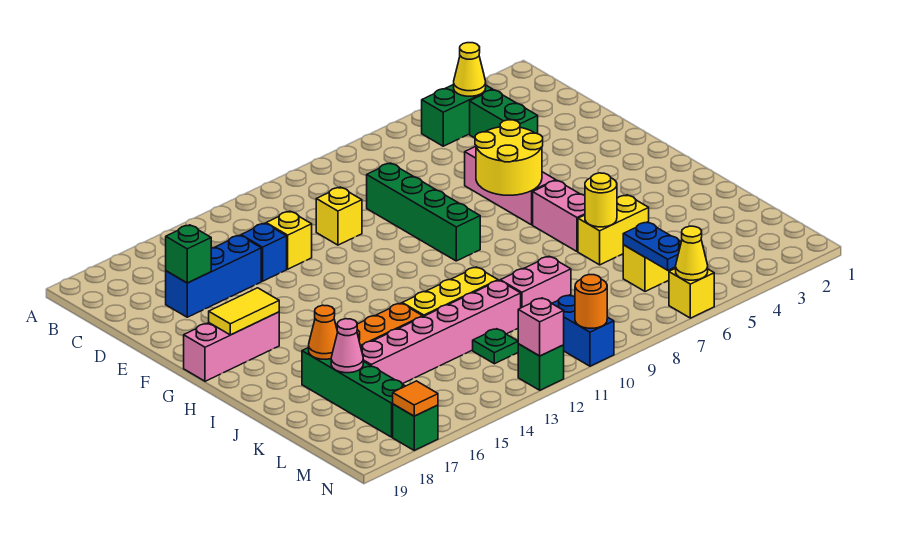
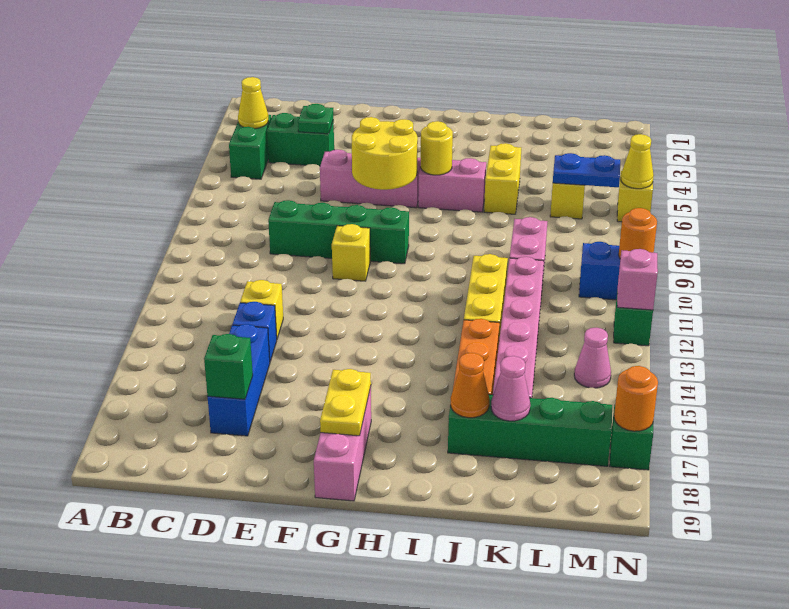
yellow 1x1 brick [316,187,362,245] -> yellow 1x1 brick moved to [332,224,370,281]
yellow 1x2 tile [209,288,279,335] -> yellow 1x2 plate [320,369,371,436]
yellow 1x1 round brick [585,173,617,227] -> yellow 1x1 round brick moved to [421,121,453,175]
green 1x1 plate [473,329,518,364] -> green 1x1 plate moved to [298,104,333,134]
none -> pink 1x1 cone [574,328,611,388]
orange 1x1 tile [393,381,438,416] -> orange 1x1 round brick [614,366,658,431]

